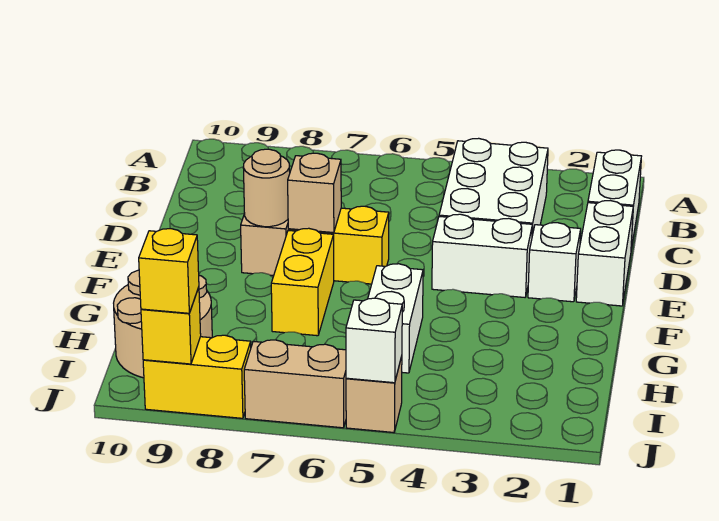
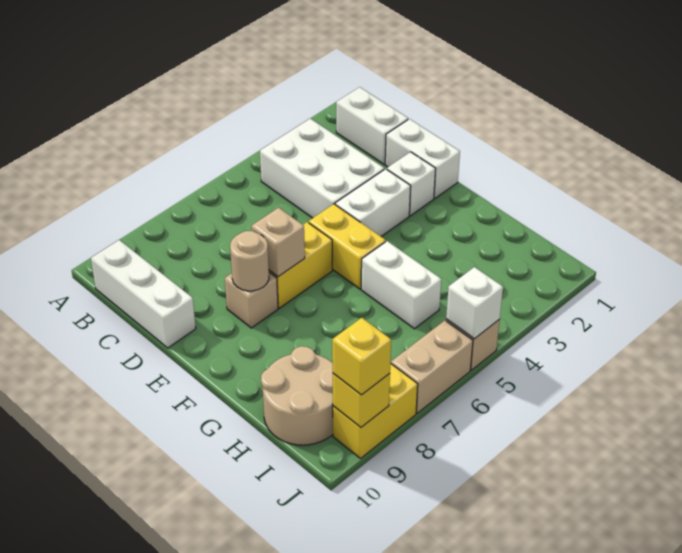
none -> white 1x3 brick [91,240,196,348]
yellow 1x2 brick [271,228,334,336] -> yellow 1x2 brick moved to [308,204,386,289]

